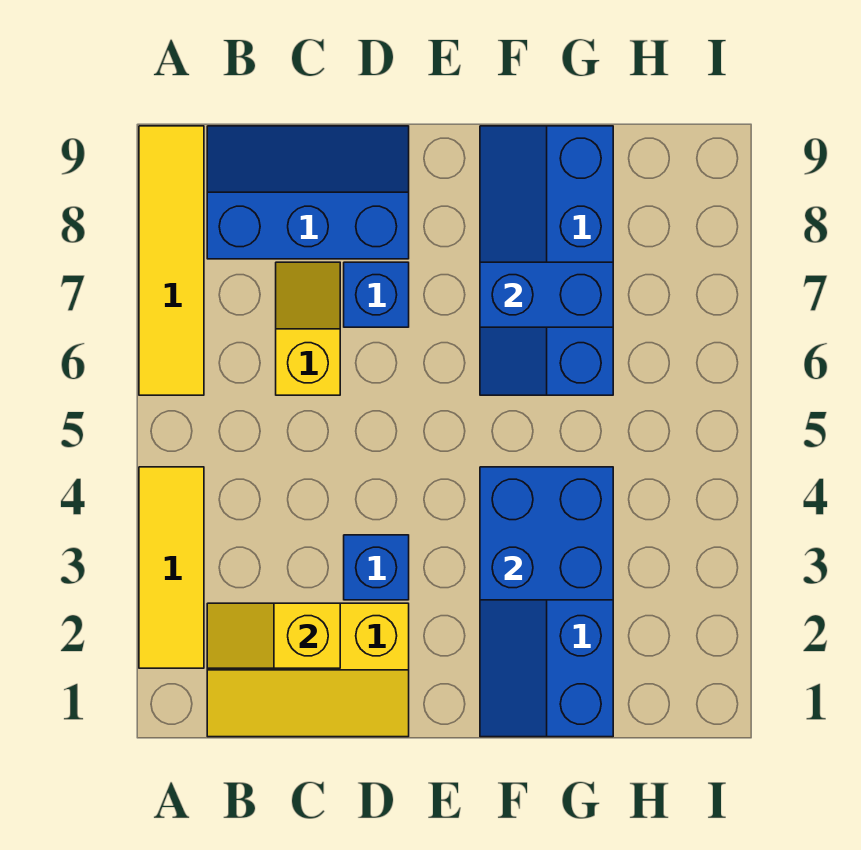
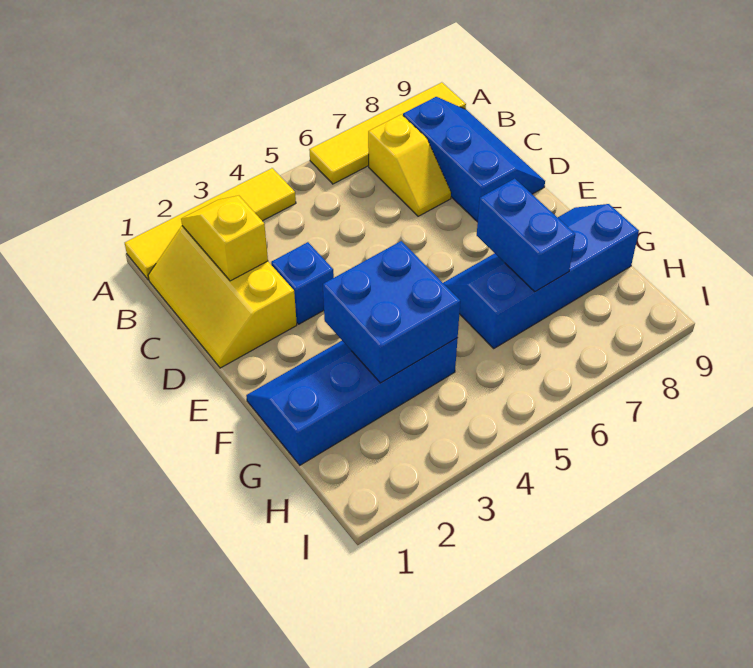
yellow 1x3 tile [139,467,204,668] -> yellow 1x4 tile [125,168,296,280]
yellow 1x2 slope [276,262,340,395] -> yellow 1x2 slope turned to [368,114,451,216]
blue 1x1 brick [344,262,409,327] -> none

